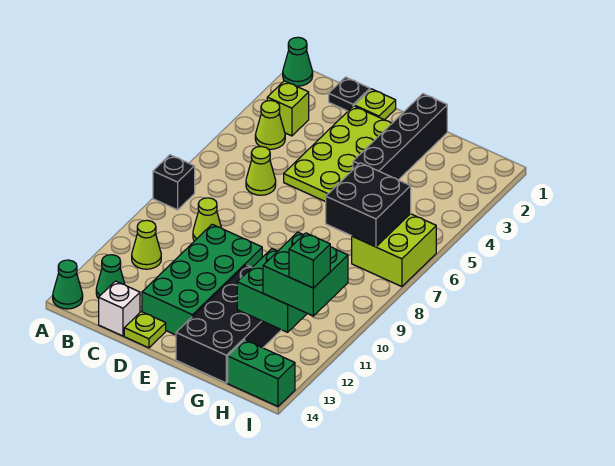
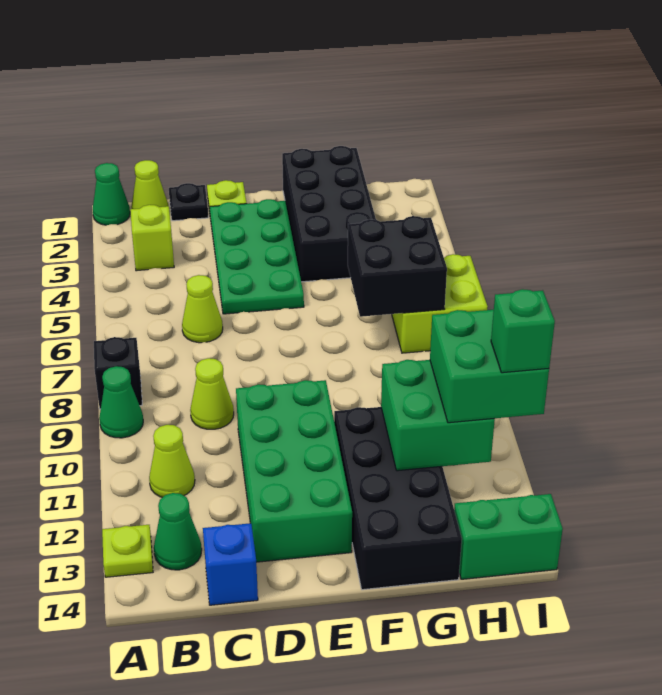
green 1x1 cone [53,260,83,309] -> green 1x1 cone moved to [99,366,143,438]
lime 1x1 cone [255,101,285,149] -> lime 1x1 cone moved to [131,160,168,209]
white 1x1 brick [99,281,140,336] -> blue 1x1 brick [203,523,258,605]
lime 2x4 plate [284,106,392,202] -> green 2x4 plate [210,199,304,314]
lime 1x1 plate [124,312,166,348] -> lime 1x1 plate moved to [102,525,153,577]
black 1x4 brick [353,94,447,180] -> black 2x4 brick [282,146,376,282]

